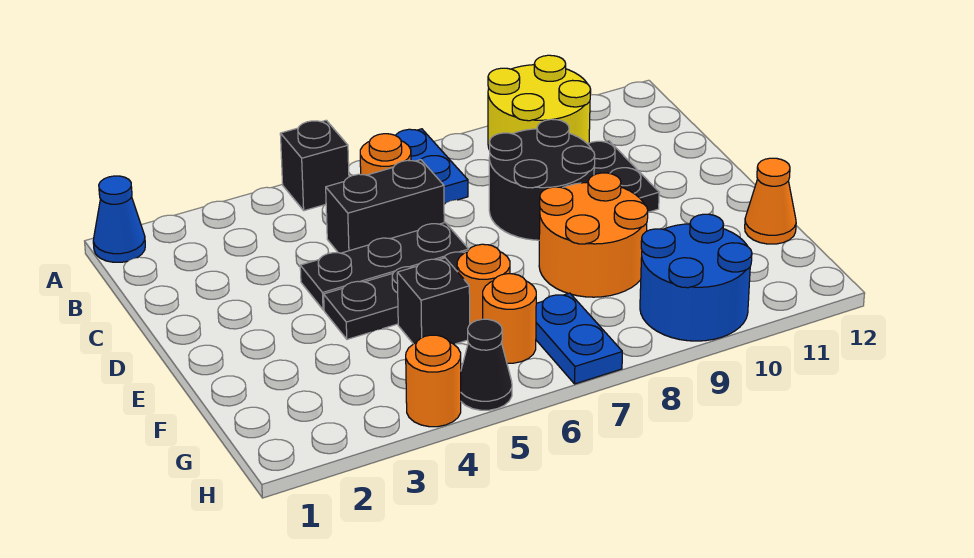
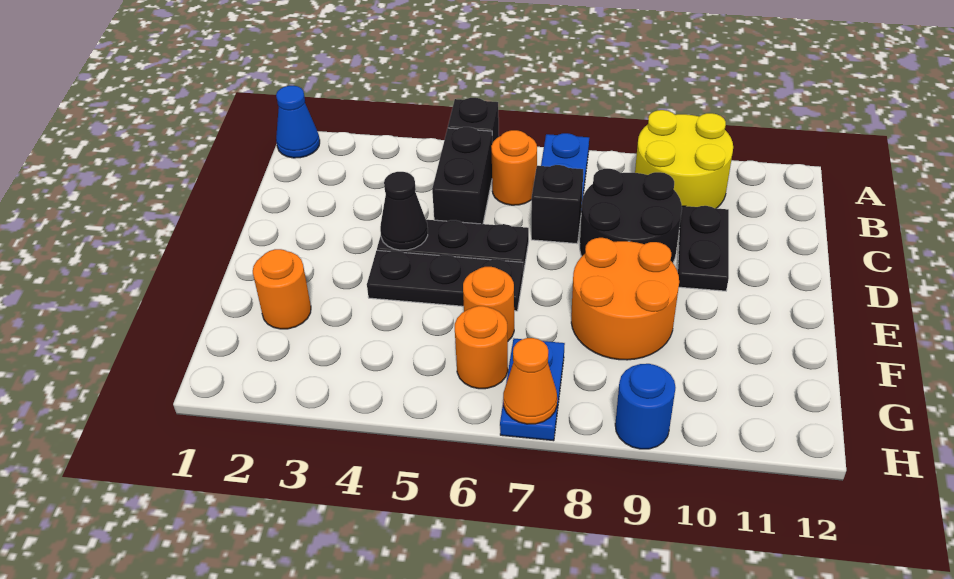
black 1x2 brick [326,160,444,253] -> black 1x2 brick turned to [432,127,492,224]
black 1x1 brick [397,258,470,344] -> black 1x1 brick moved to [531,165,583,244]
orange 1x1 cone [745,158,796,244] -> orange 1x1 cone moved to [503,338,557,424]
blue 2x2 round brick [640,214,752,341] -> blue 1x1 round brick [615,364,676,449]
orange 1x1 round brick [406,335,461,427] -> orange 1x1 round brick moved to [253,249,311,329]
black 1x1 cone [461,319,512,410] -> black 1x1 cone moved to [380,172,428,250]

